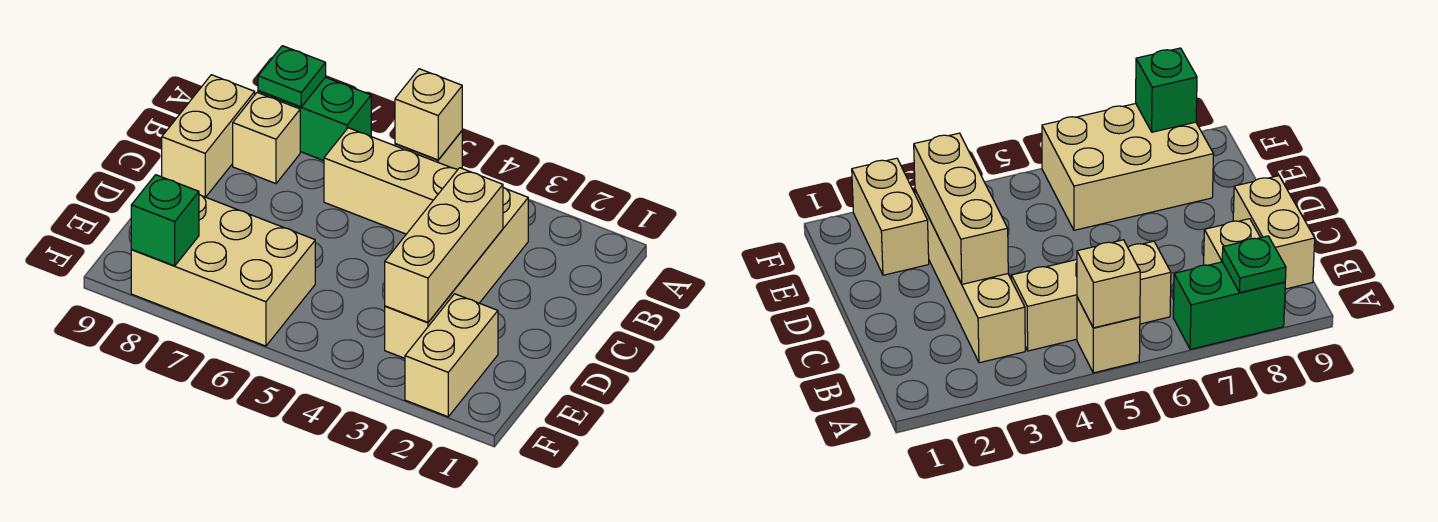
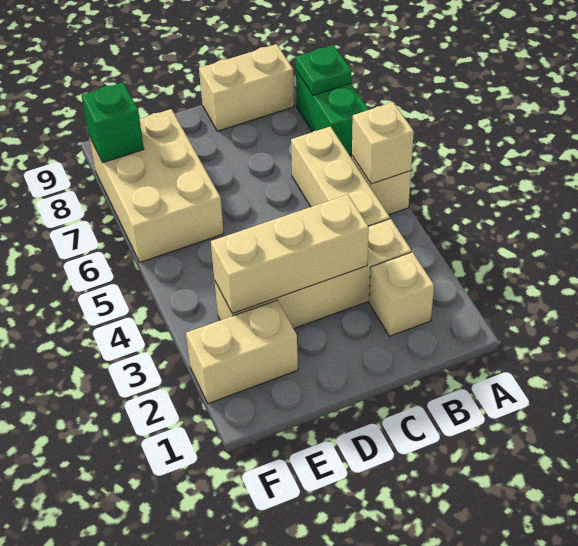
tan 1x1 brick [233,93,300,184] -> tan 1x1 brick moved to [369,252,434,336]

